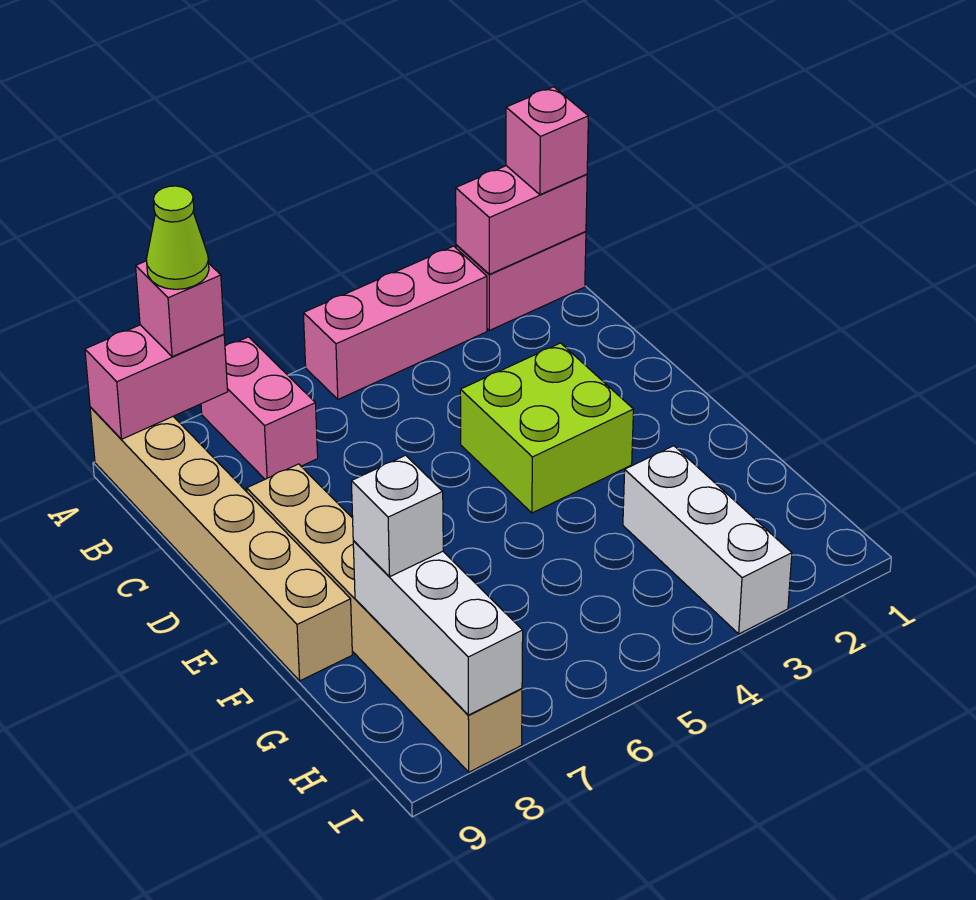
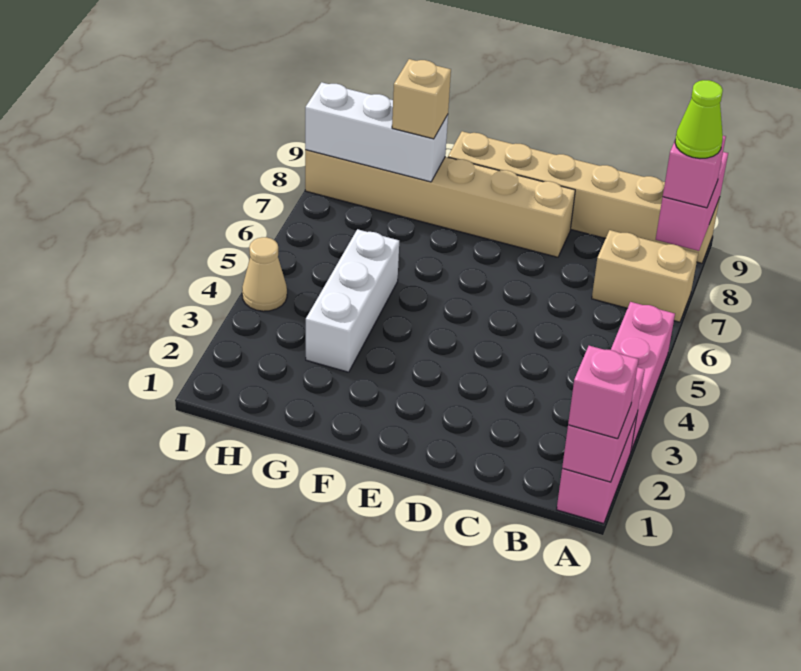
pink 1x2 brick [201,337,318,479] -> tan 1x2 brick [592,230,698,322]
lime 2x2 brick [460,343,634,513] -> none
white 1x3 brick [623,446,792,634] -> white 1x3 brick turned to [306,229,399,372]
white 1x1 brick [351,455,443,577] -> tan 1x1 brick [392,59,451,139]
none -> tan 1x1 cone [242,237,287,311]

